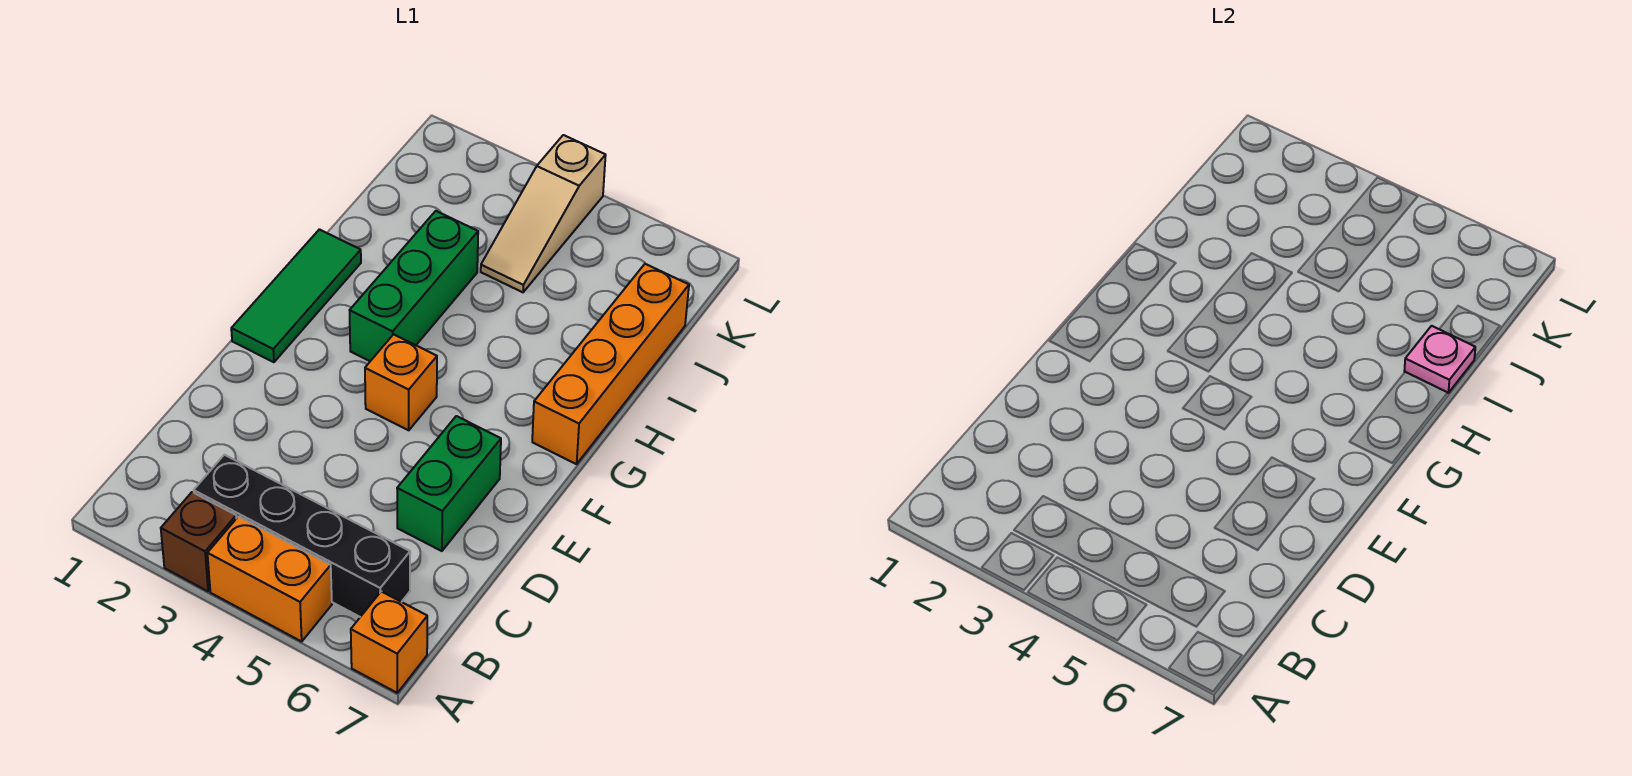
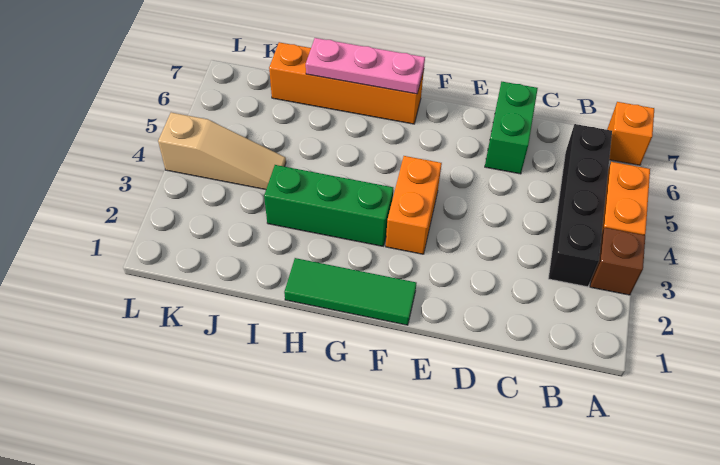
green 1x2 brick [397,416,501,551] -> green 1x2 brick turned to [485,82,538,174]
orange 1x1 brick [365,334,437,430] -> orange 1x2 brick [386,156,442,254]
pink 1x1 plate [1404,326,1475,393] -> pink 1x3 plate [306,38,425,94]

